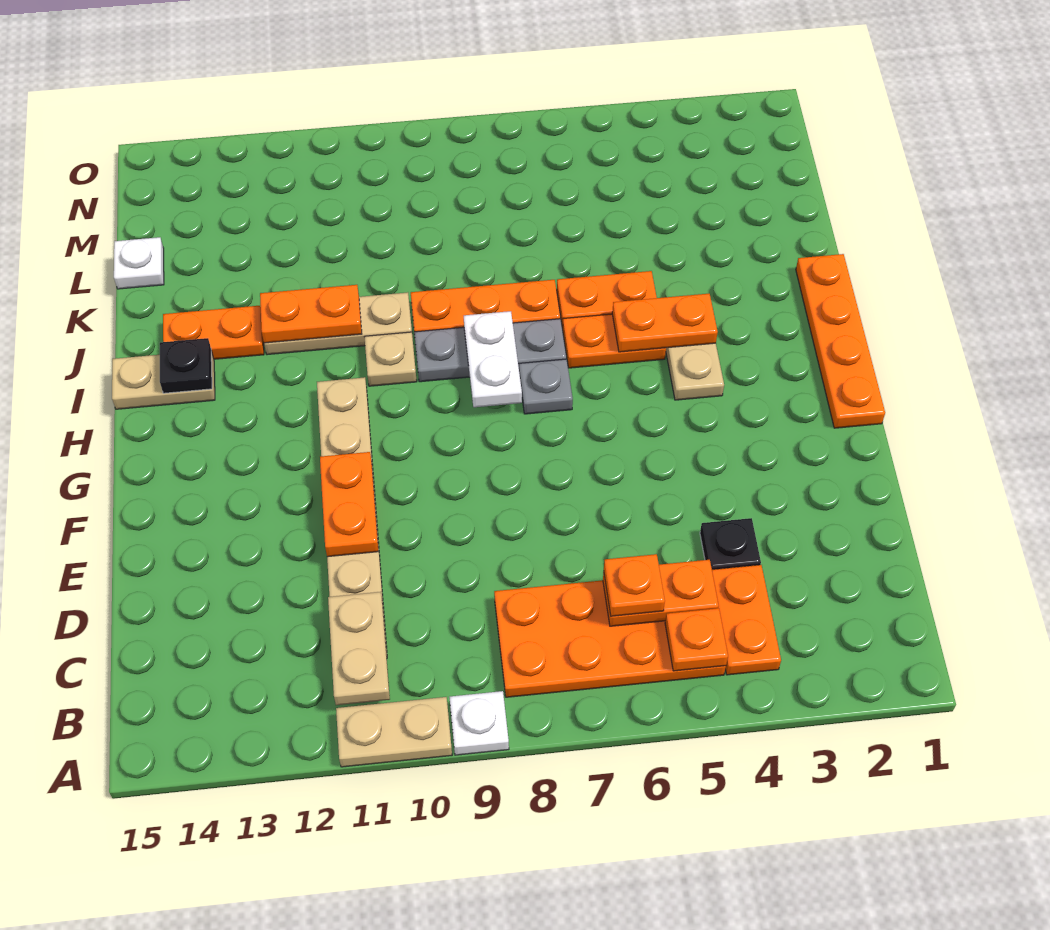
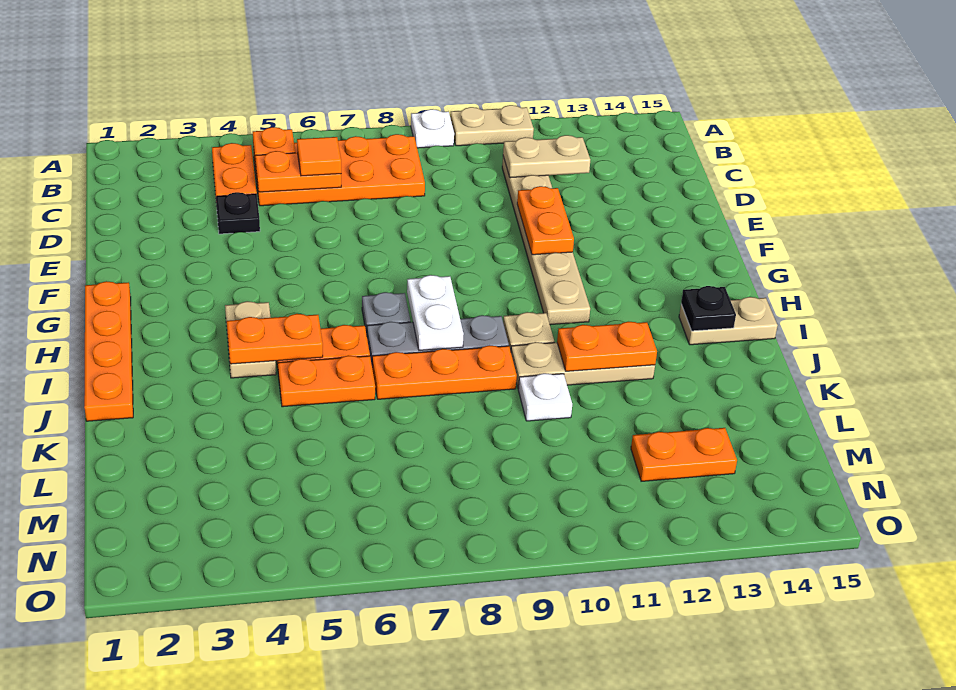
tan 1x2 plate [328,592,390,705] -> tan 1x2 plate turned to [503,135,590,178]
orange 1x1 plate [604,554,665,616] -> orange 1x1 tile [297,137,341,176]
orange 1x2 plate [163,306,264,359] -> orange 1x2 plate moved to [631,428,737,481]
white 1x1 plate [114,237,164,289] -> white 1x1 plate moved to [518,373,572,421]

